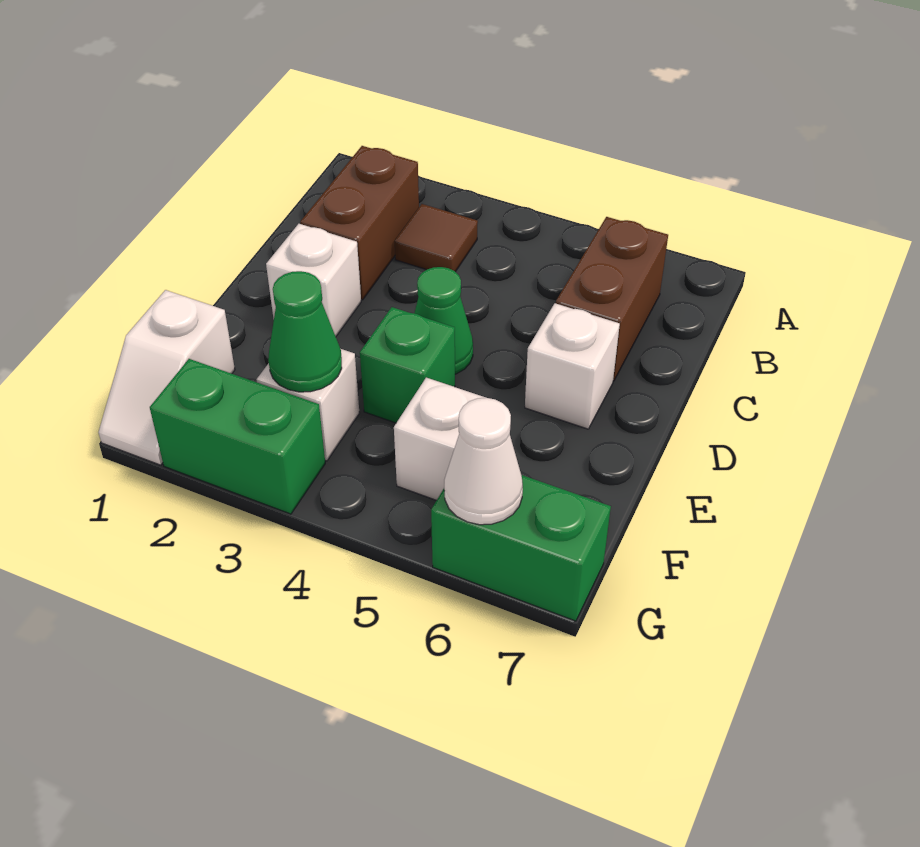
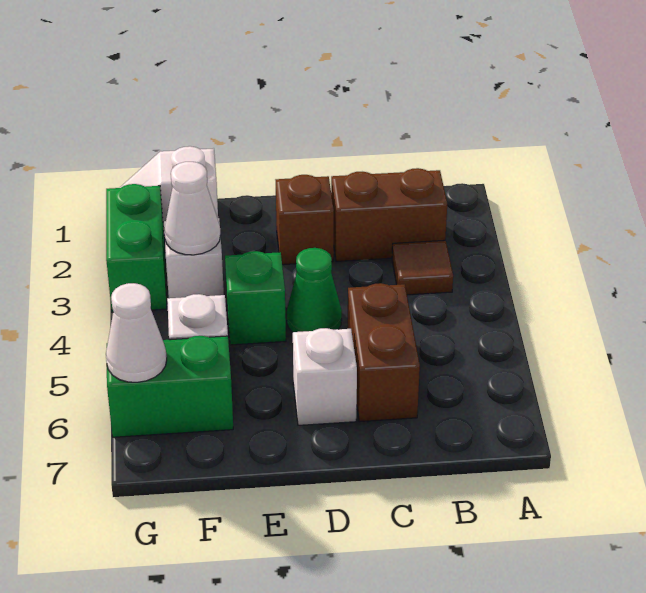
brown 1x2 brick [556,217,668,381] -> brown 1x2 brick turned to [348,283,420,422]
white 1x1 brick [266,224,361,336] -> brown 1x1 brick [276,175,334,265]
green 1x1 cone [268,271,342,392] -> white 1x1 cone [164,162,221,255]
green 1x2 brick [431,475,611,621] -> green 1x2 brick turned to [107,336,233,437]

